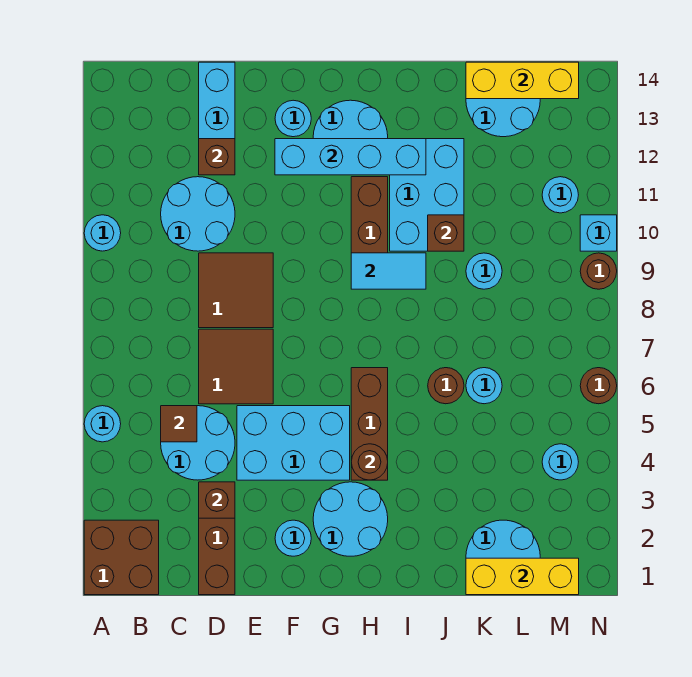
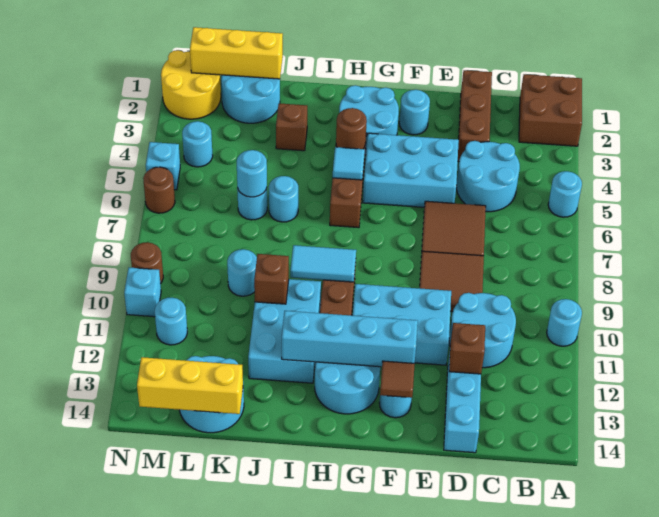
brown 1x1 tile [161,406,197,442] -> brown 1x1 tile moved to [380,361,415,398]
brown 1x1 brick [199,482,235,518] -> brown 1x1 brick moved to [276,103,307,151]
none -> cyan 2x3 brick [353,284,451,365]
none -> cyan 1x1 tile [333,147,365,180]
brown 1x1 round brick [428,368,464,404] -> cyan 1x1 round brick [269,176,298,222]
none -> cyan 1x1 round brick [237,150,267,197]
none -> yellow 2x2 round brick [161,50,221,119]
none -> cyan 1x1 brick [146,142,180,190]

